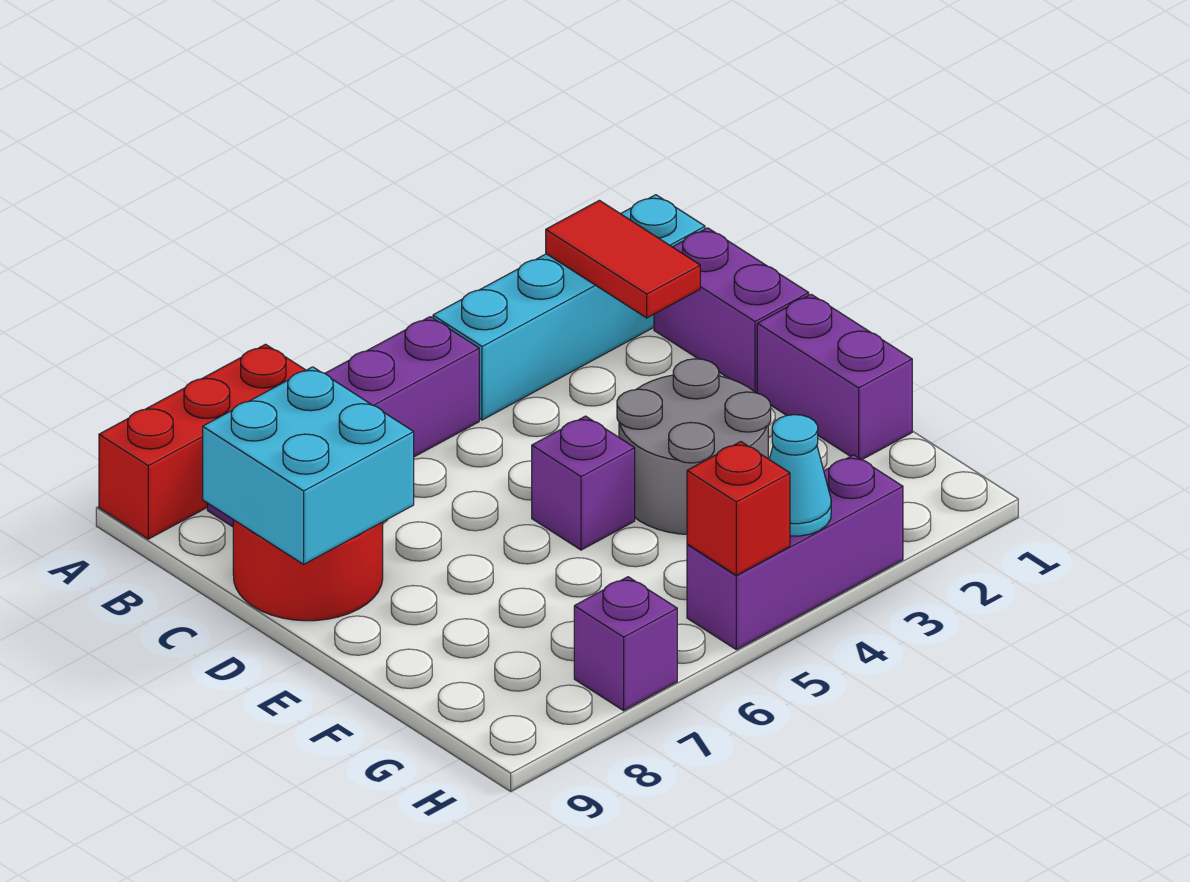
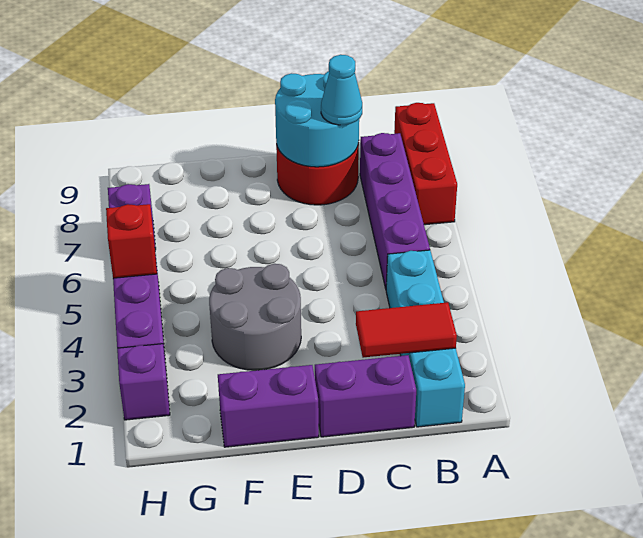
cyan 2x2 brick [203,367,414,564] -> cyan 2x2 round brick [275,71,359,167]
purple 1x1 brick [532,416,635,550] -> purple 1x1 brick moved to [117,344,170,420]
cyan 1x1 cone [769,415,831,536] -> cyan 1x1 cone moved to [321,55,362,125]

